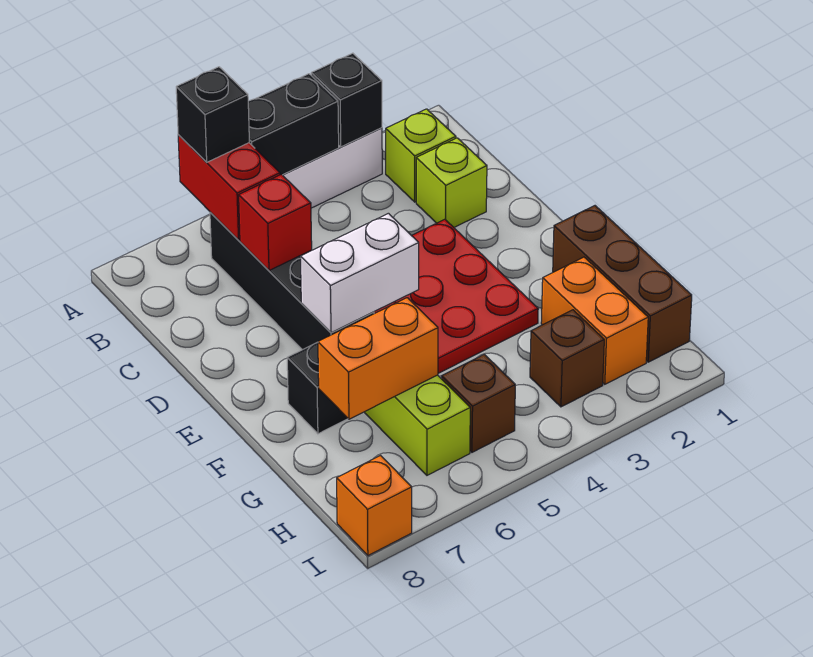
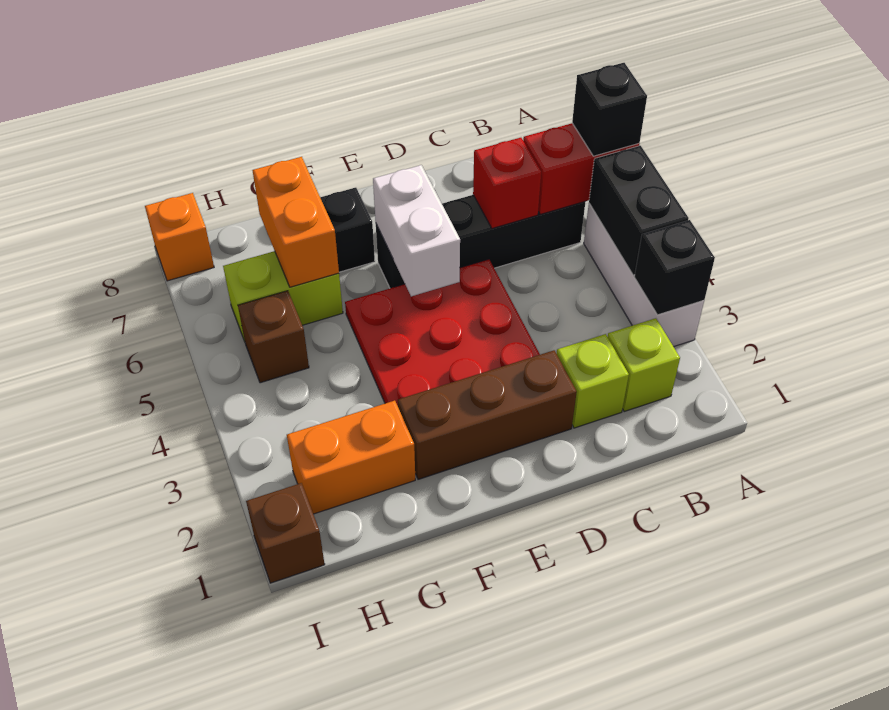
brown 1x3 brick [553,206,692,362] -> brown 1x3 brick moved to [398,350,577,479]
brown 1x1 brick [530,310,604,407] -> brown 1x1 brick moved to [246,483,325,583]

